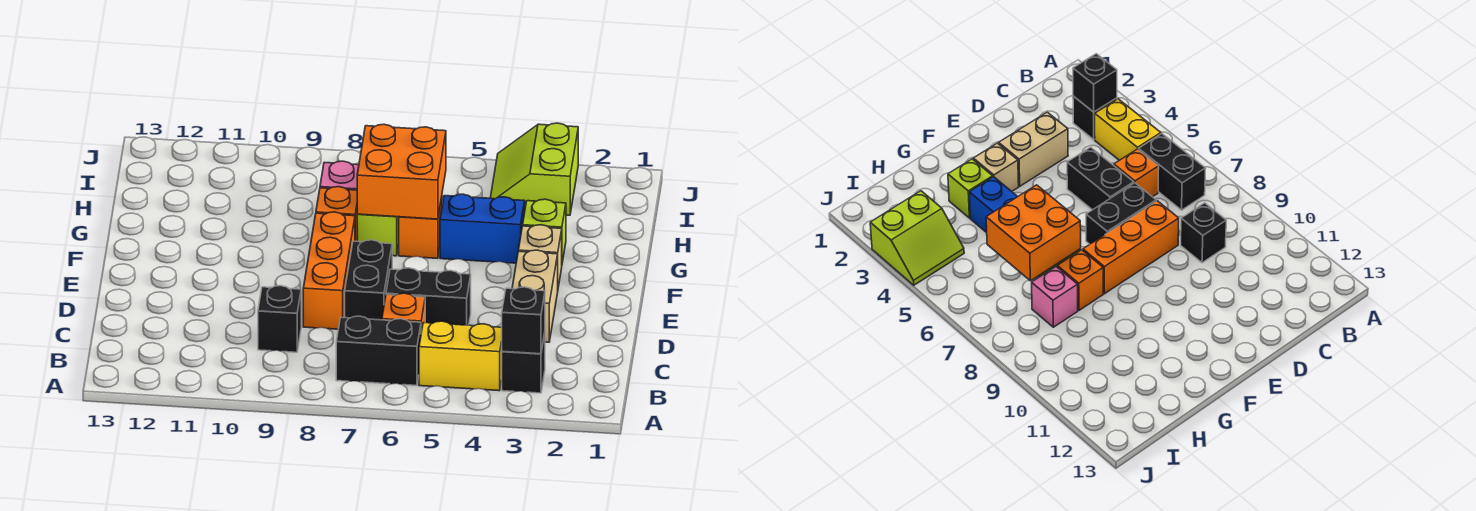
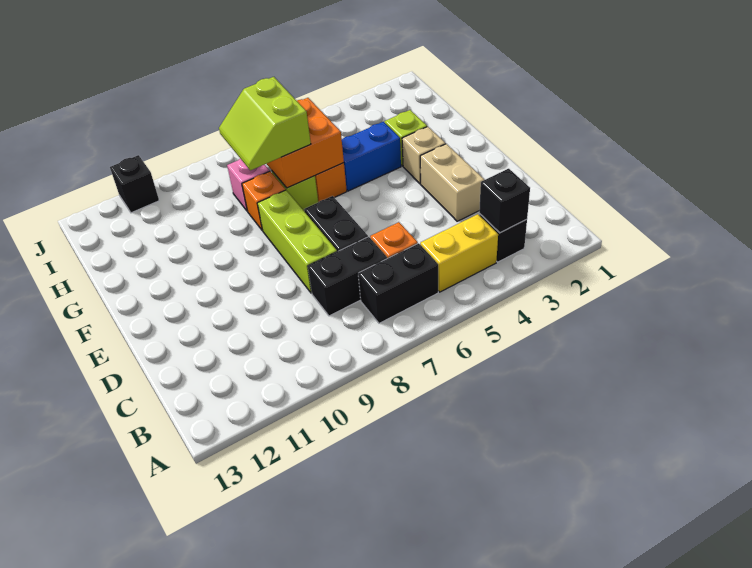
black 1x1 brick [258,286,301,352] -> black 1x1 brick moved to [110,155,159,213]
black 1x2 brick [386,268,471,325] -> black 1x2 brick moved to [308,237,387,316]
orange 1x3 brick [303,212,355,329] -> lime 1x3 brick [257,190,337,293]
lime 2x2 slope [490,123,578,215] -> lime 2x2 slope moved to [219,77,311,170]

